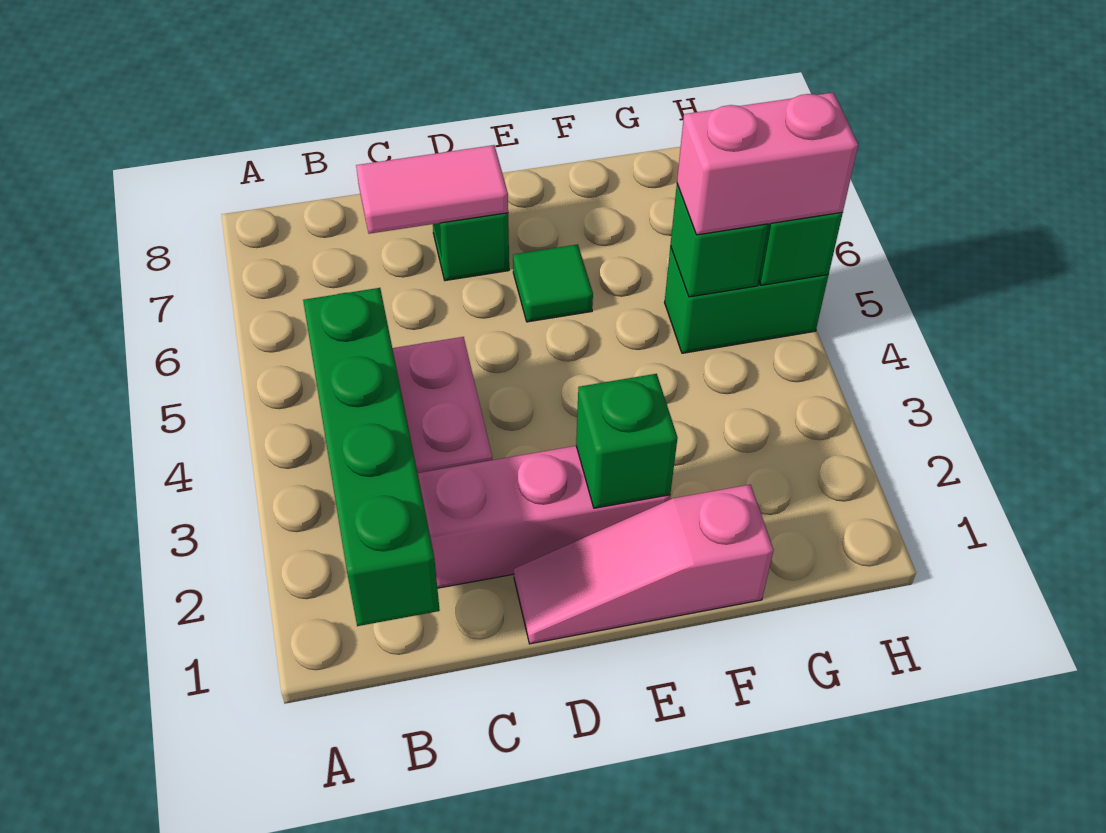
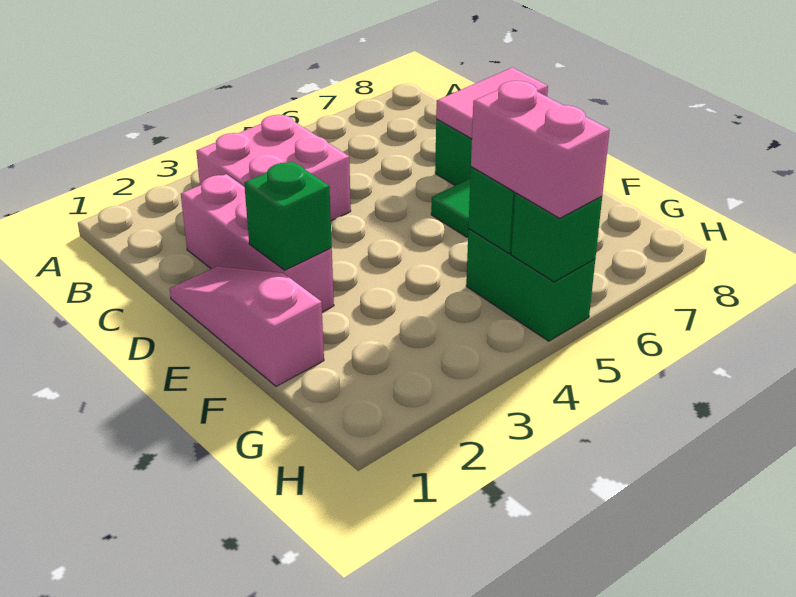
green 1x4 brick [303,288,440,626] -> none
pink 1x2 tile [356,145,508,234] -> pink 1x2 tile turned to [436,68,548,139]

